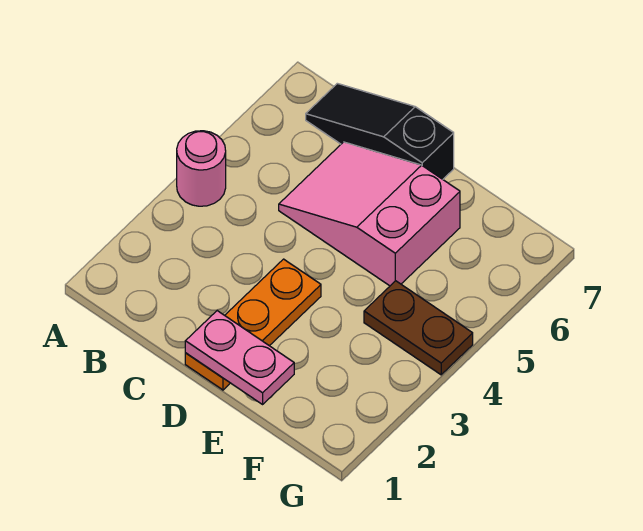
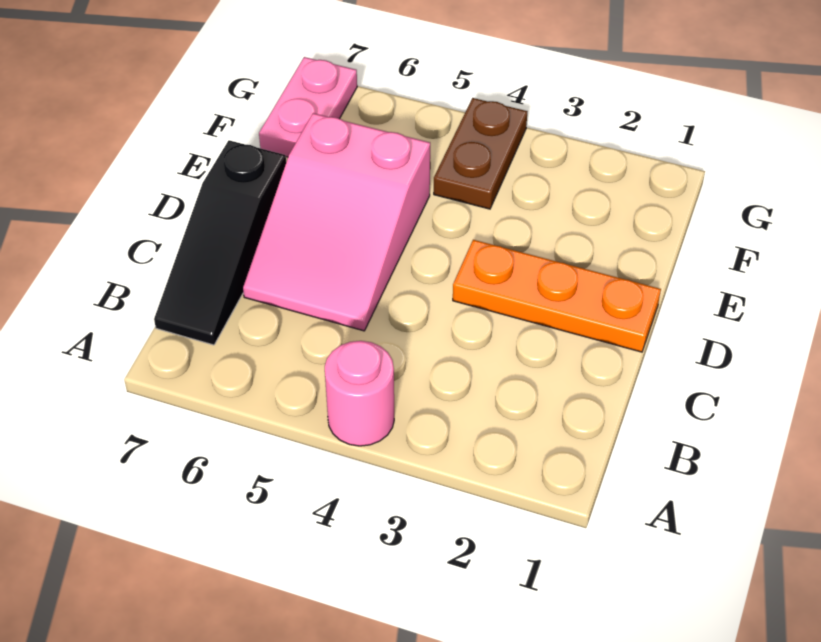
pink 1x2 plate [185,311,294,404] -> pink 1x2 plate moved to [259,57,357,157]

